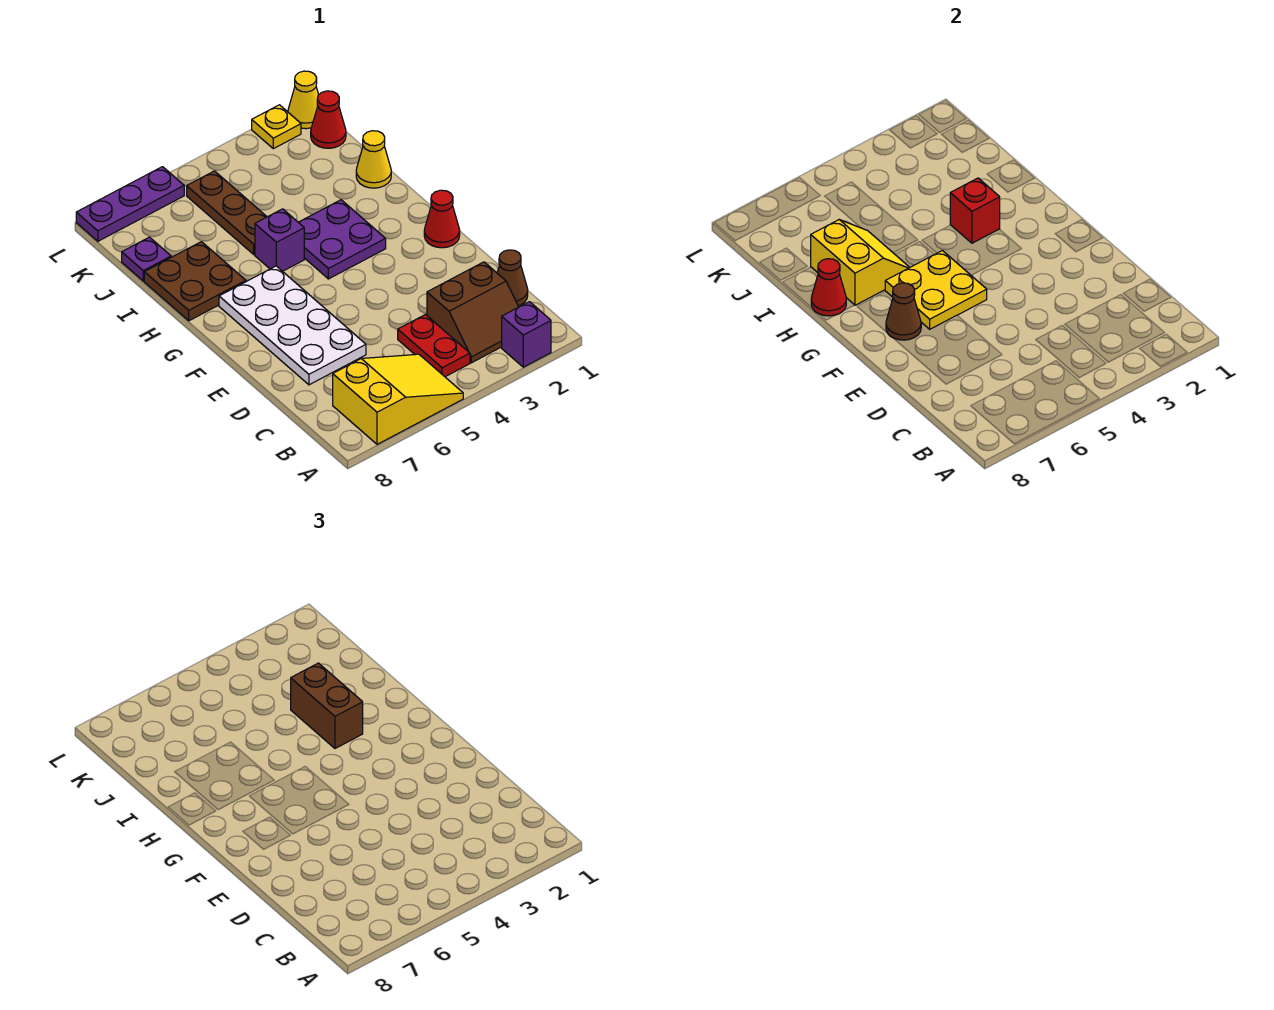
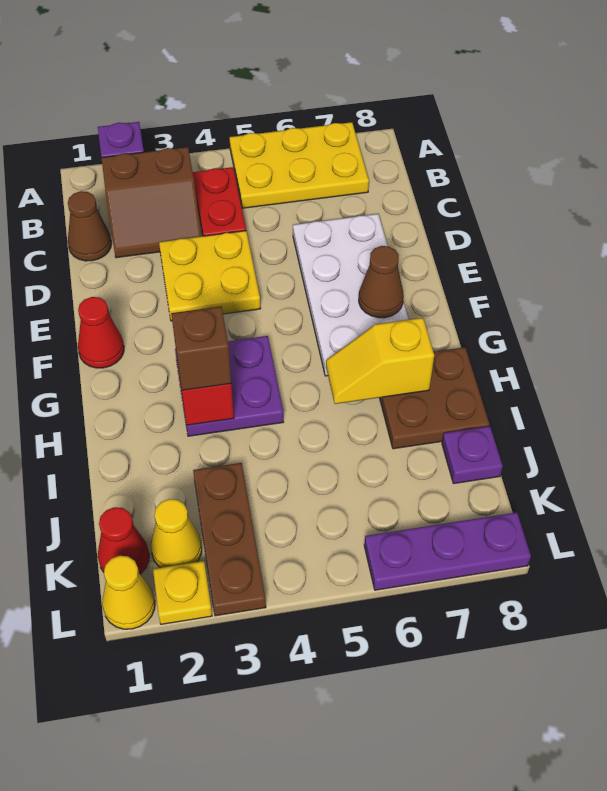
yellow 2x3 slope [333,354,463,444] -> yellow 2x3 plate [230,122,369,208]
brown 2x2 slope [427,262,519,363] -> brown 2x2 slope turned to [101,147,201,258]
yellow 2x2 plate [885,251,987,329] -> yellow 2x2 plate moved to [159,231,261,321]
brown 1x2 brick [291,663,363,748] -> brown 1x1 brick [171,307,231,390]
purple 1x1 brick [255,209,304,271] -> none
yellow 2x2 slope [811,220,910,305] -> yellow 1x2 slope [326,318,434,404]
red 1x1 cone [811,259,846,316] -> none
yellow 1x1 cone [356,131,391,188] -> yellow 1x1 cone moved to [151,499,202,568]
brown 1x3 plate [187,171,267,254] -> brown 1x3 plate moved to [193,463,266,616]

